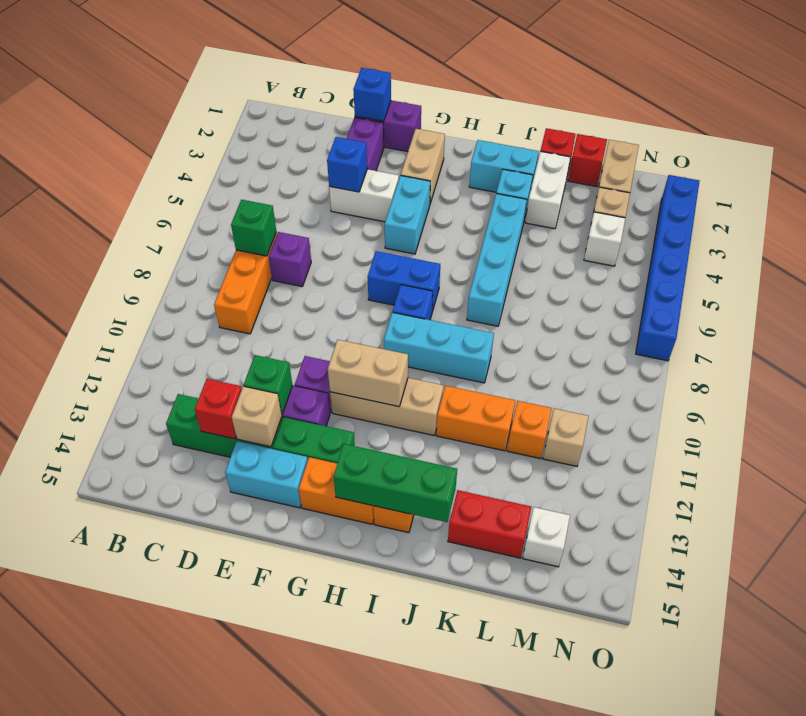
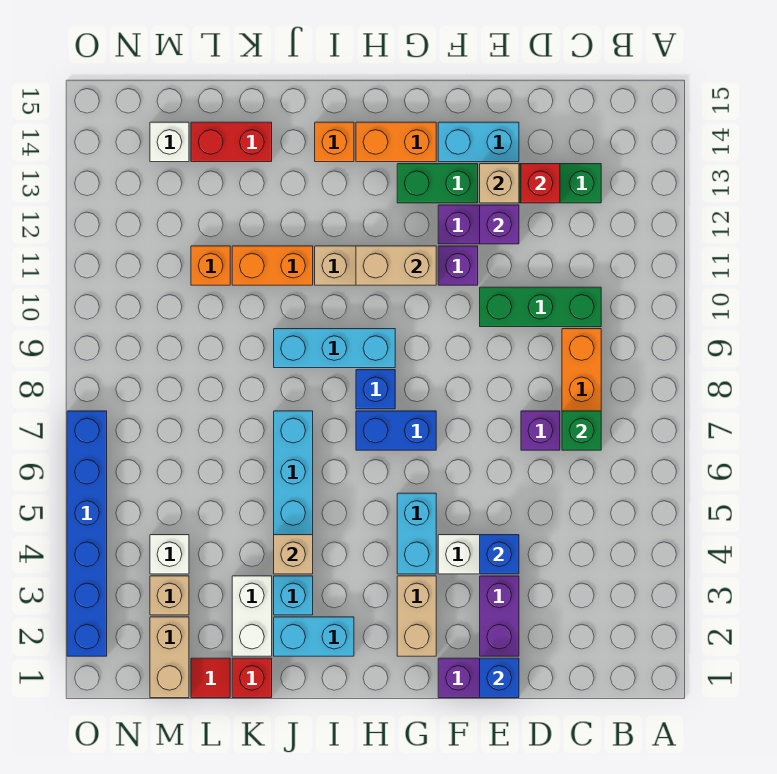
green 1x1 brick [244,355,293,414] -> purple 1x1 brick [480,205,519,244]
green 1x3 brick [334,444,457,522] -> green 1x3 brick moved to [480,287,601,327]
red 1x1 brick [568,134,607,187] -> red 1x1 tile [191,658,230,698]
tan 1x1 brick [543,409,588,466] -> tan 1x1 brick moved to [274,535,313,574]

